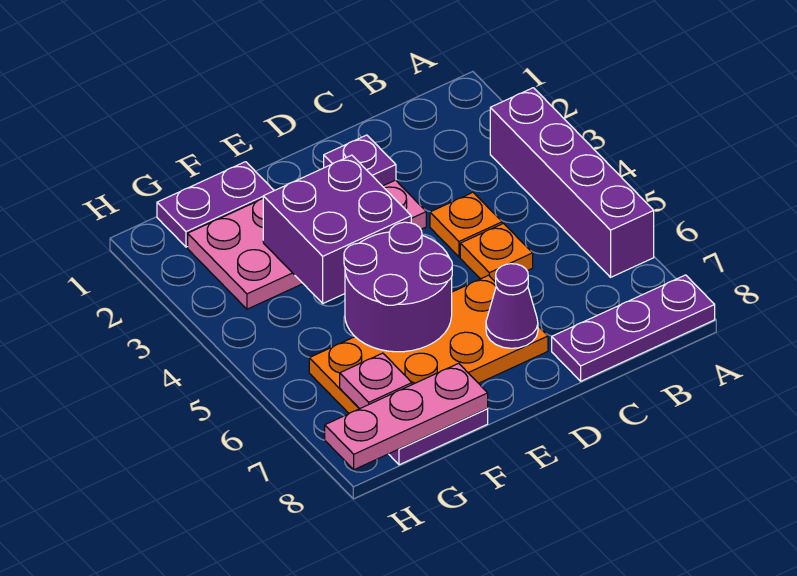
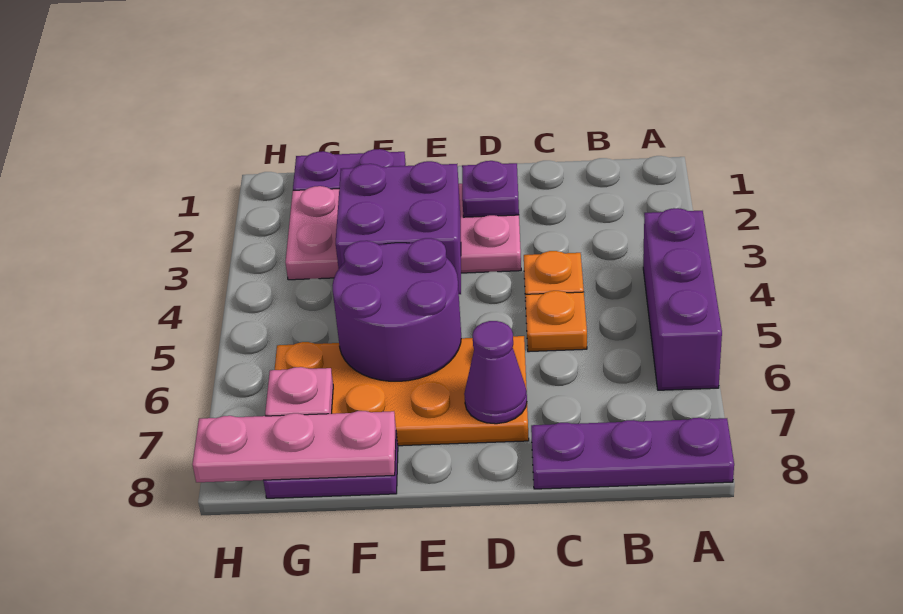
purple 1x4 brick [490,88,654,277] -> purple 1x3 brick [643,208,722,390]

